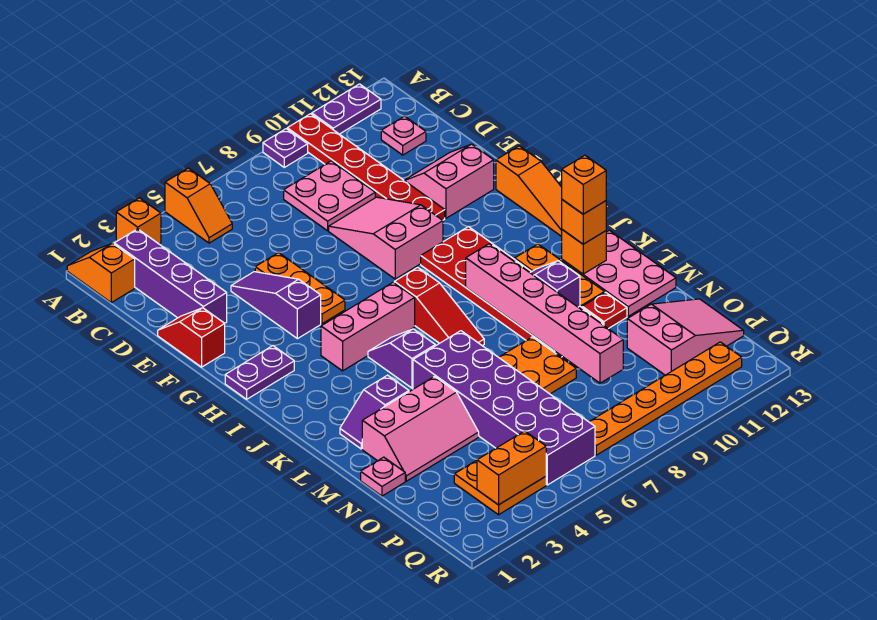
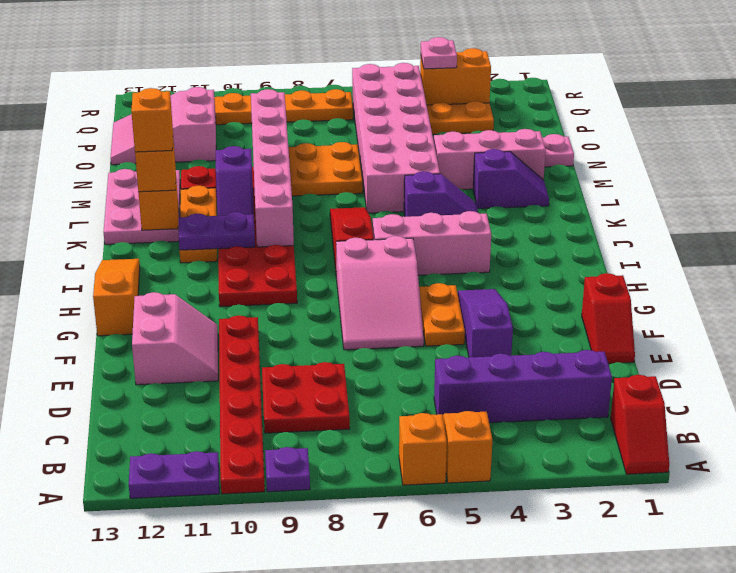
orange 1x2 slope [67,243,135,303] -> red 1x2 slope [611,375,669,474]
orange 1x1 brick [116,198,161,244] -> orange 1x1 brick moved to [399,413,447,485]
purple 1x4 brick [114,229,227,323] -> purple 1x4 brick turned to [434,350,612,423]
pink 2x2 plate [284,161,375,231] -> red 2x2 plate [262,362,350,433]
pink 1x1 plate [381,116,426,155] -> pink 1x1 plate moved to [421,37,457,69]
purple 1x3 slope [231,272,321,339] -> purple 1x3 slope turned to [458,289,513,358]
orange 1x3 plate [255,253,345,324] -> orange 1x2 plate [419,283,465,346]
pink 2x3 slope [329,197,443,279] -> pink 2x3 slope moved to [336,236,424,350]
pink 2x2 slope [404,144,494,218] -> pink 2x2 slope turned to [132,292,218,385]
purple 1x2 plate [225,346,294,399] -> purple 1x2 plate moved to [179,212,255,250]
purple 1x2 slope [368,329,435,388] -> purple 1x2 slope turned to [404,171,478,217]
purple 2x6 brick [413,331,595,485] -> pink 2x6 brick [352,63,440,213]

